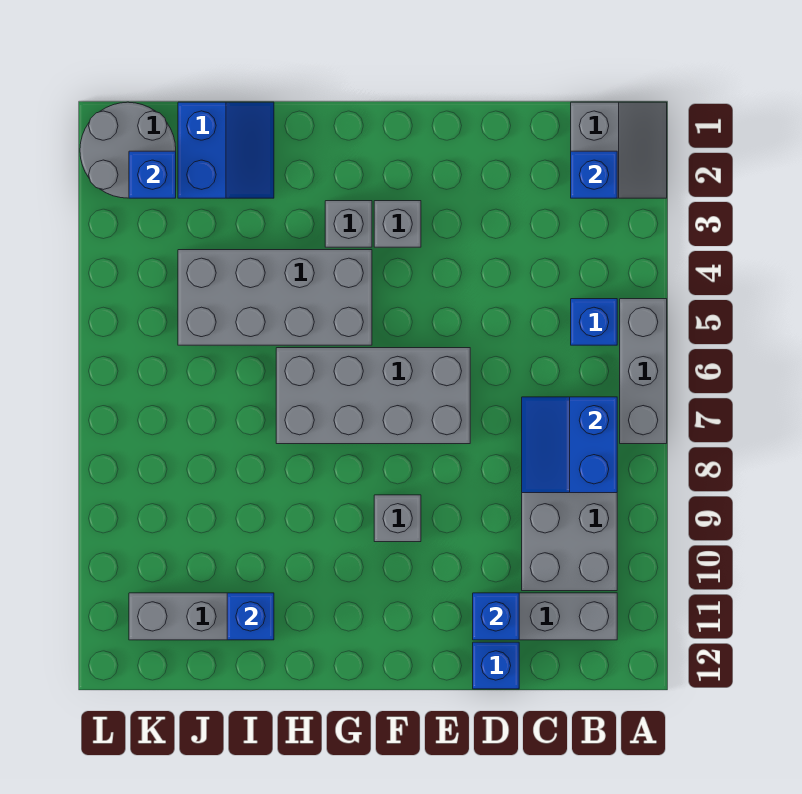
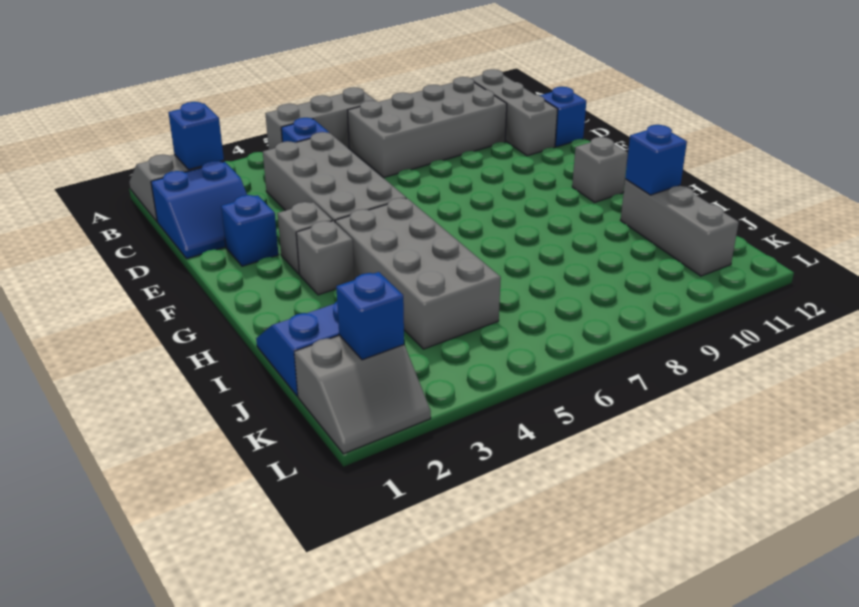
blue 2x2 slope [522,397,617,493] -> blue 2x2 slope moved to [151,161,247,259]
blue 1x1 brick [473,593,519,640] -> blue 1x1 brick moved to [221,195,279,266]
grey 2x4 brick [276,348,470,444] -> grey 2x4 brick moved to [263,132,406,222]
grey 1x1 brick [374,495,421,542] -> grey 1x1 brick moved to [572,137,628,202]
grey 2x2 round brick [80,102,176,198] -> grey 2x2 slope [294,335,431,454]

